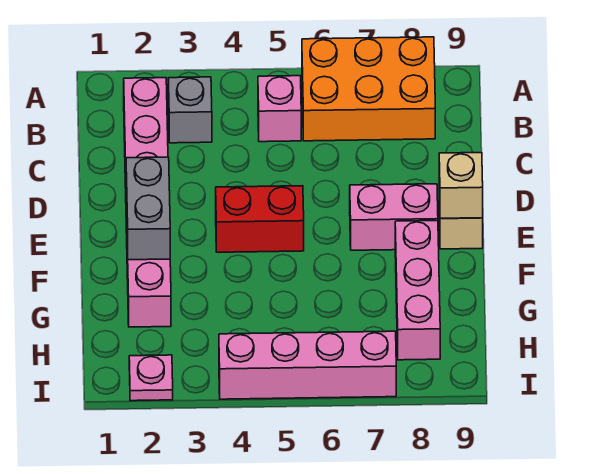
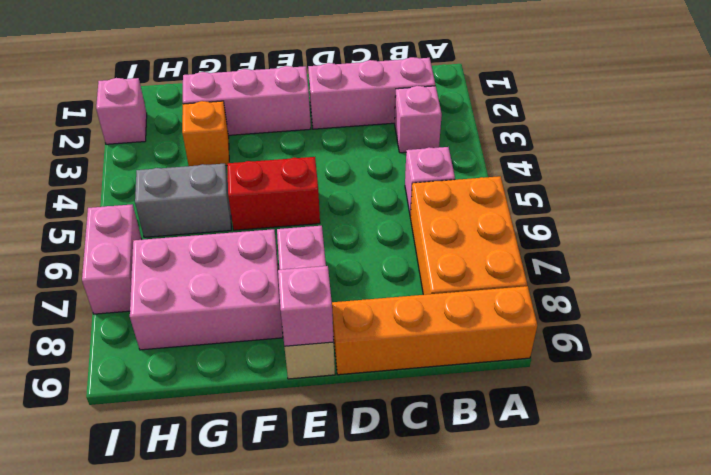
none -> orange 1x4 brick [332,286,537,375]
grey 1x1 brick [168,77,212,143] -> pink 1x1 brick [395,86,442,153]
grey 1x2 brick [126,157,170,260] -> grey 1x2 brick moved to [135,164,231,237]
red 1x2 brick [216,186,304,252] -> red 1x2 brick turned to [227,157,320,230]
tan 1x1 brick [439,153,483,218] -> pink 1x1 brick [278,266,334,346]
pink 1x3 brick [395,221,440,360] -> pink 2x3 brick [130,229,283,350]
none -> orange 1x1 brick [182,101,229,166]
pink 1x1 plate [129,355,173,401] -> pink 1x1 brick [96,78,147,144]
pink 1x4 brick [219,331,396,399] -> pink 1x2 brick [82,205,142,314]

